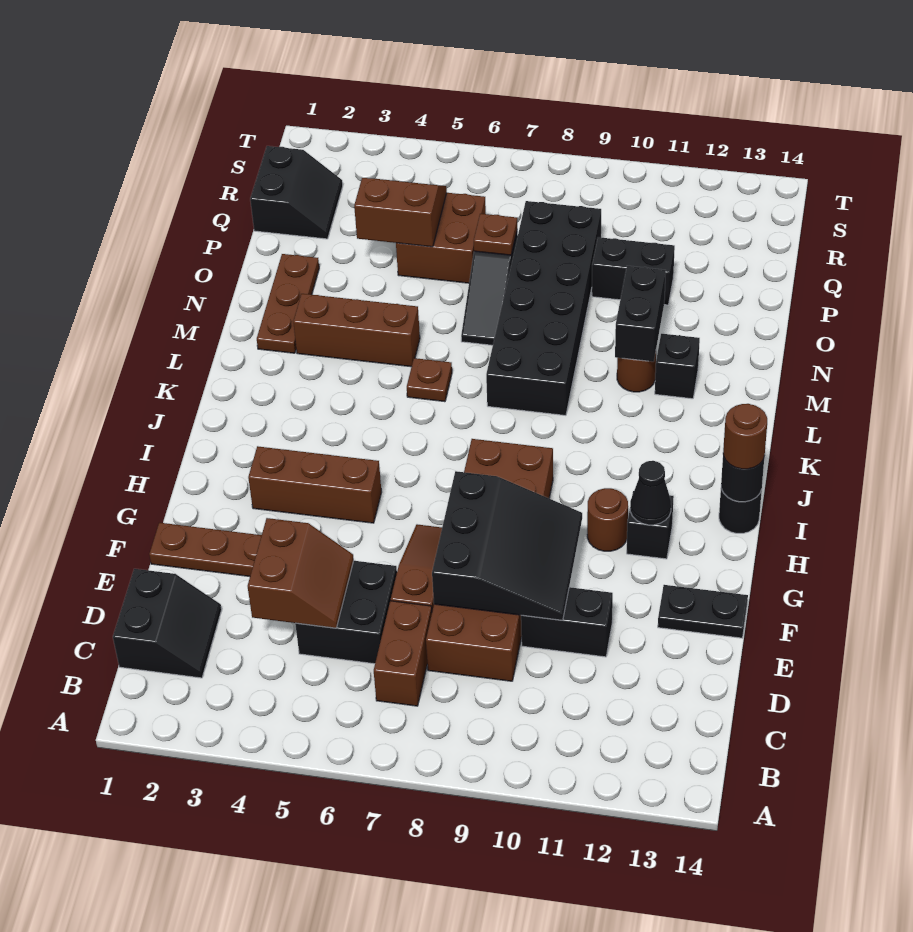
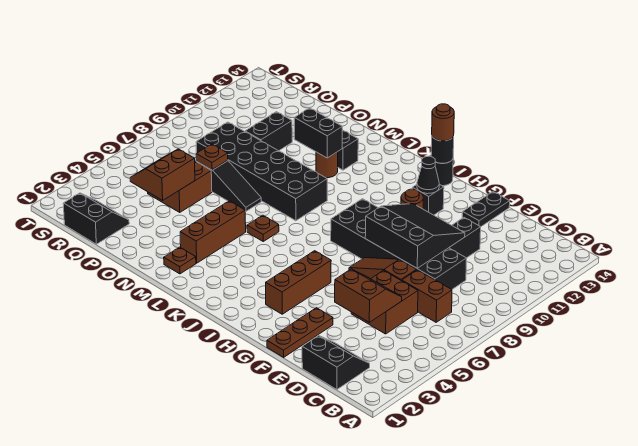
black 2x2 brick [295,561,397,664] -> brown 2x2 brick [351,271,418,334]
brown 2x6 brick [426,439,553,681] -> black 2x6 brick [331,199,467,289]
brown 1x3 plate [257,254,319,353] -> brown 1x1 plate [164,247,196,274]

